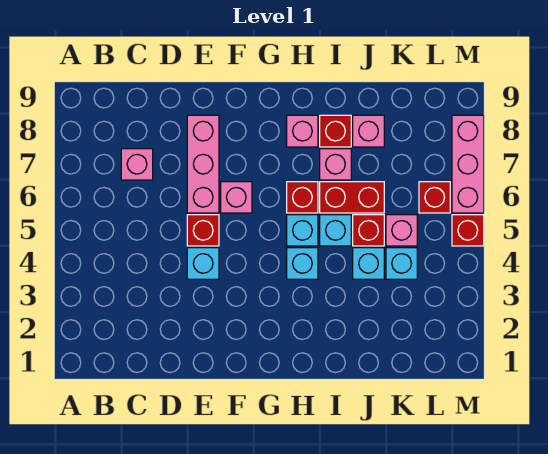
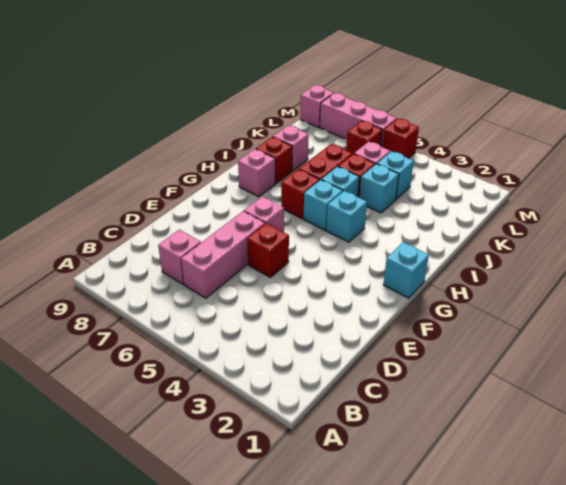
cyan 1x1 brick [187,248,219,279] -> cyan 1x1 brick moved to [383,242,429,298]
pink 1x3 brick [187,115,219,213] -> pink 1x3 brick turned to [181,211,265,298]
pink 1x1 brick [320,149,351,180] -> pink 1x1 brick moved to [300,85,334,127]

